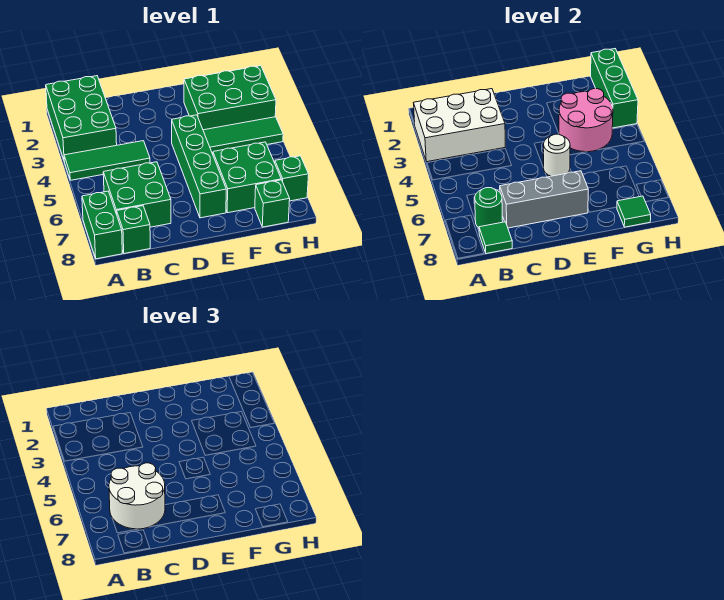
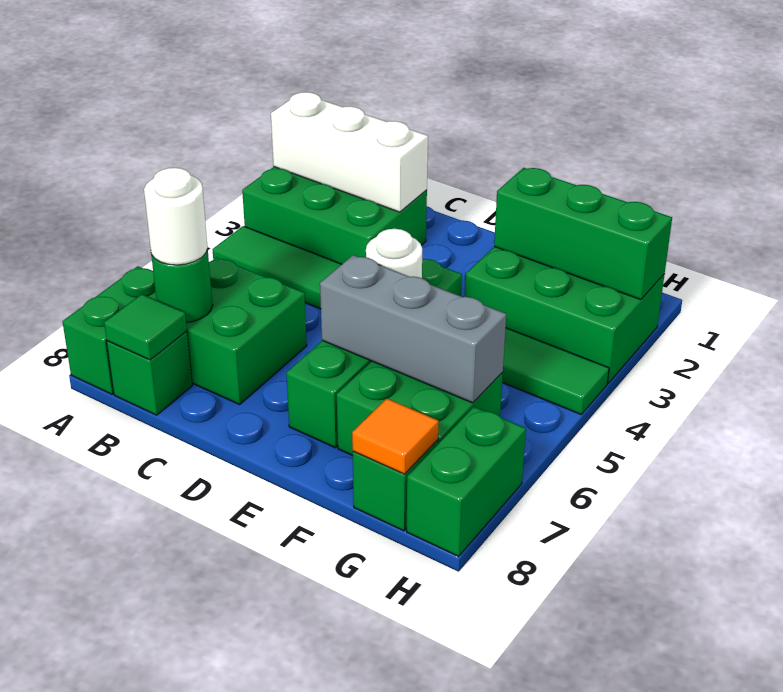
green 2x3 brick [46,76,117,159] -> green 2x3 brick turned to [242,167,427,264]
white 2x3 brick [413,89,505,162] -> white 1x3 brick [271,92,428,212]
white 2x2 round brick [109,463,165,529] -> white 1x1 round brick [144,168,208,265]
grey 1x3 brick [500,171,588,228] -> grey 1x3 brick moved to [320,255,506,403]
pink 2x2 round brick [559,89,613,152] -> none
green 1x1 tile [617,196,651,227] -> orange 1x1 tile [352,399,439,474]
green 1x3 brick [591,49,638,128] -> green 1x3 brick turned to [494,168,672,300]
green 1x1 brick [275,156,309,201] -> green 1x2 brick [407,407,526,556]

